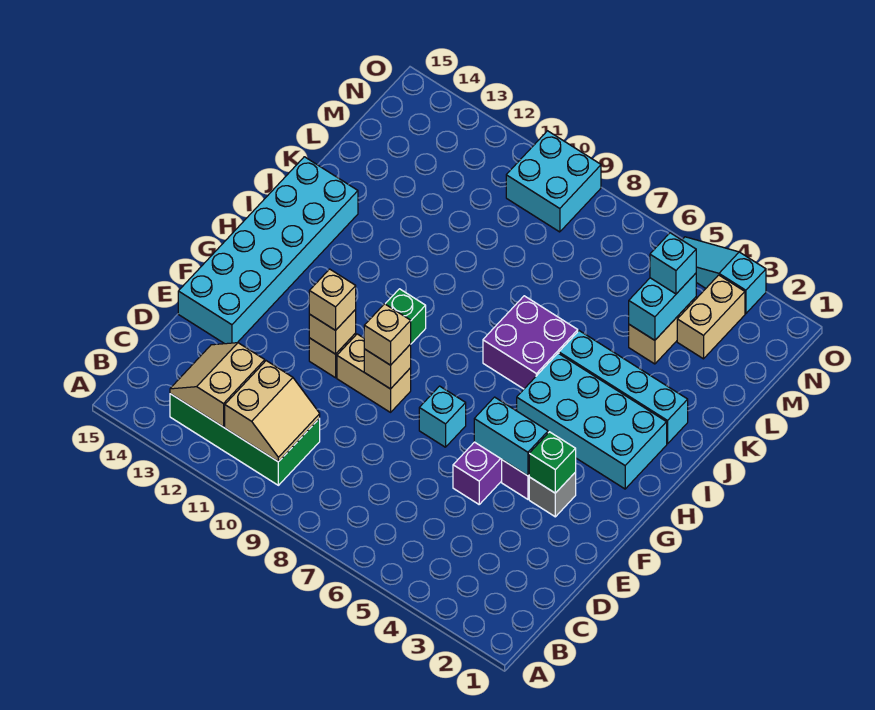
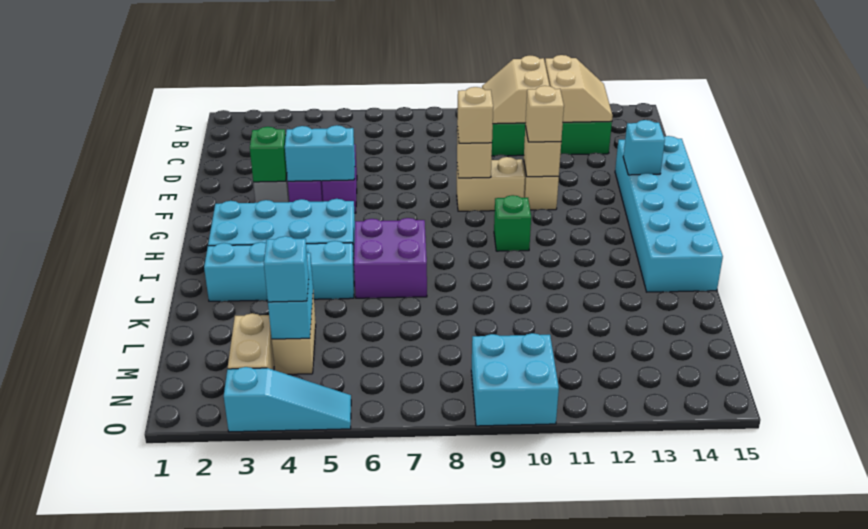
cyan 1x1 brick [419,386,466,447] -> cyan 1x1 brick moved to [623,120,665,175]

